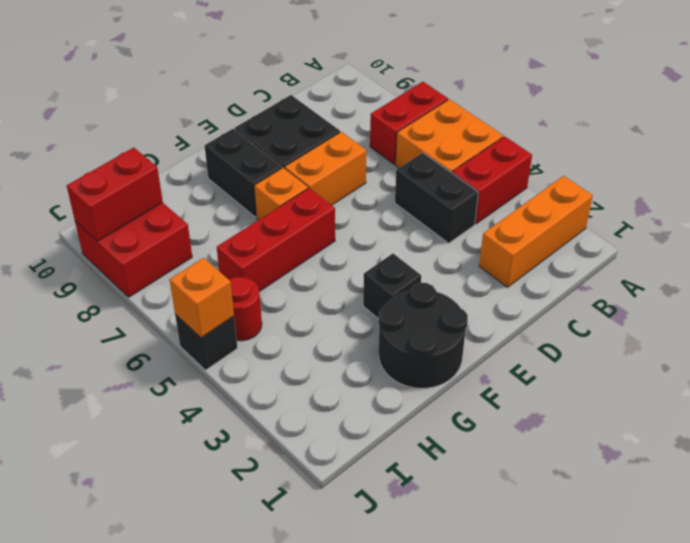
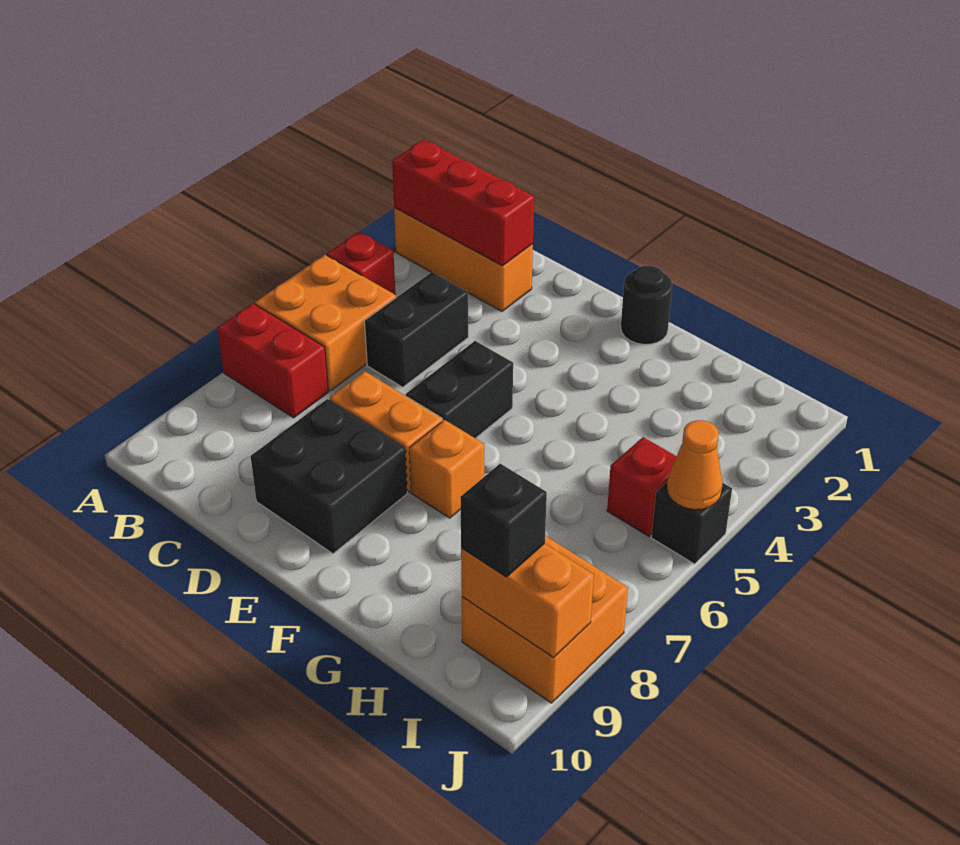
red 1x2 brick [452,136,532,224] -> red 1x1 brick [327,231,395,294]
black 2x2 round brick [379,283,468,388] -> black 1x1 round brick [621,266,672,344]
black 1x1 brick [363,254,421,319] -> black 1x1 brick moved to [460,464,547,577]
red 1x3 brick [217,188,335,292] -> red 1x3 brick moved to [392,140,534,266]
black 1x2 brick [205,129,282,217] -> black 1x2 brick moved to [406,341,513,438]
red 1x1 round brick [229,277,262,341] -> red 1x1 brick [607,437,677,536]
red 2x2 brick [75,203,192,297] -> orange 2x2 brick [462,536,628,703]
red 1x2 brick [67,148,163,241] -> orange 1x2 brick [461,543,594,657]
orange 1x1 brick [170,258,234,338] -> orange 1x1 cone [667,420,723,510]

